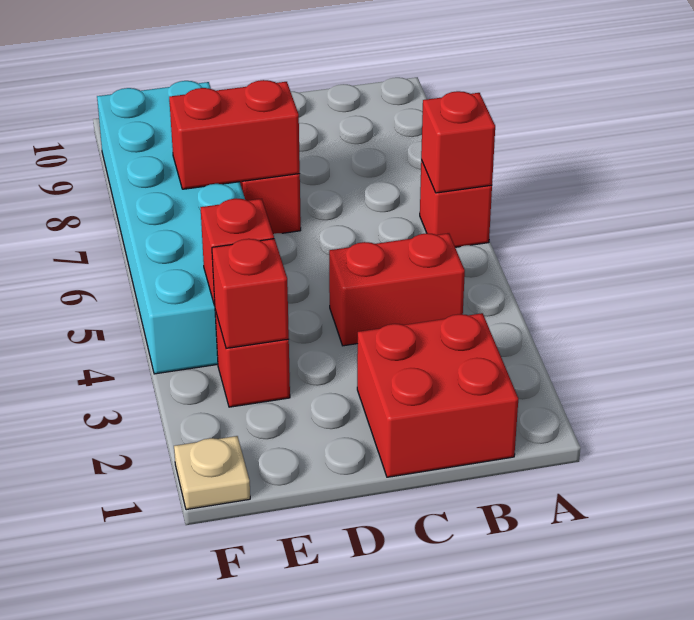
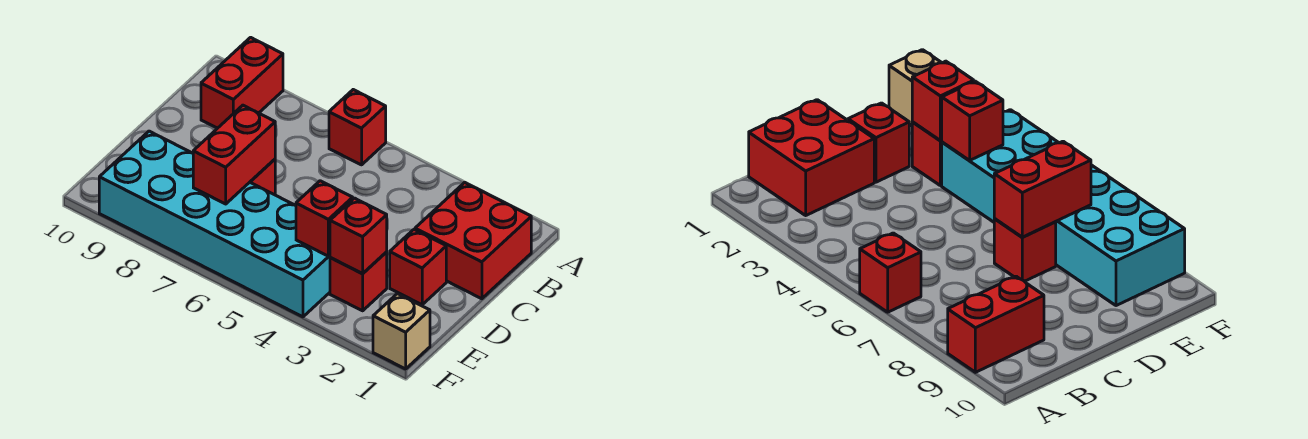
red 1x1 brick [421,91,495,193] -> red 1x1 brick moved to [390,230,446,305]
red 1x2 brick [329,233,465,346] -> red 1x2 brick moved to [201,37,283,128]
tan 1x1 plate [174,436,250,510] -> tan 1x1 brick [373,294,430,369]

